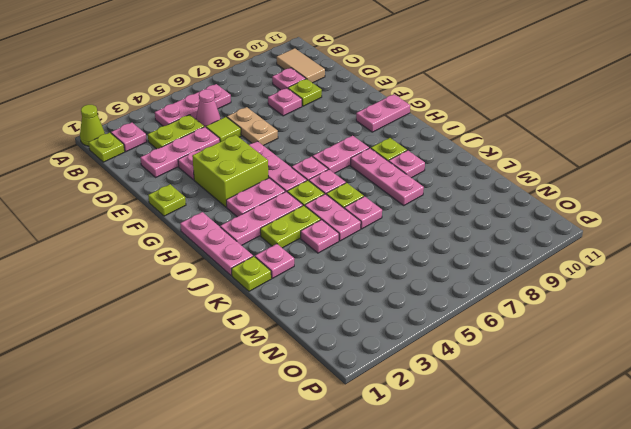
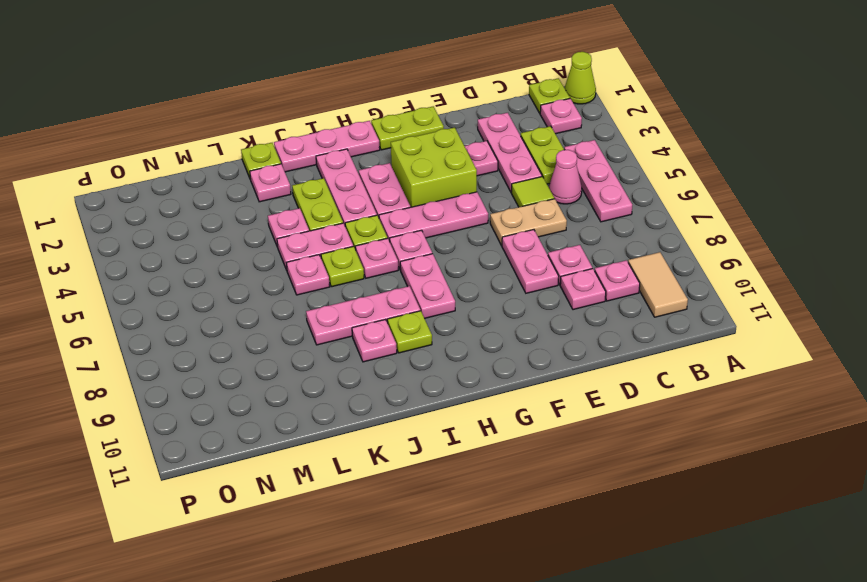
tan 1x2 tile [277,48,325,83] -> tan 1x2 tile turned to [628,252,688,317]
lime 1x1 plate [288,79,322,106] -> pink 1x1 plate [560,269,606,310]
lime 1x1 plate [148,184,186,216] -> lime 1x2 plate [371,106,444,150]
pink 1x2 plate [356,94,410,132] -> pink 1x2 plate moved to [502,230,559,293]

